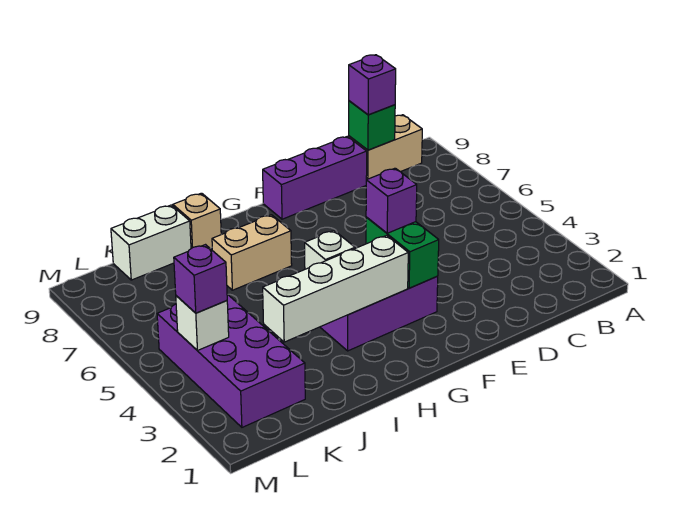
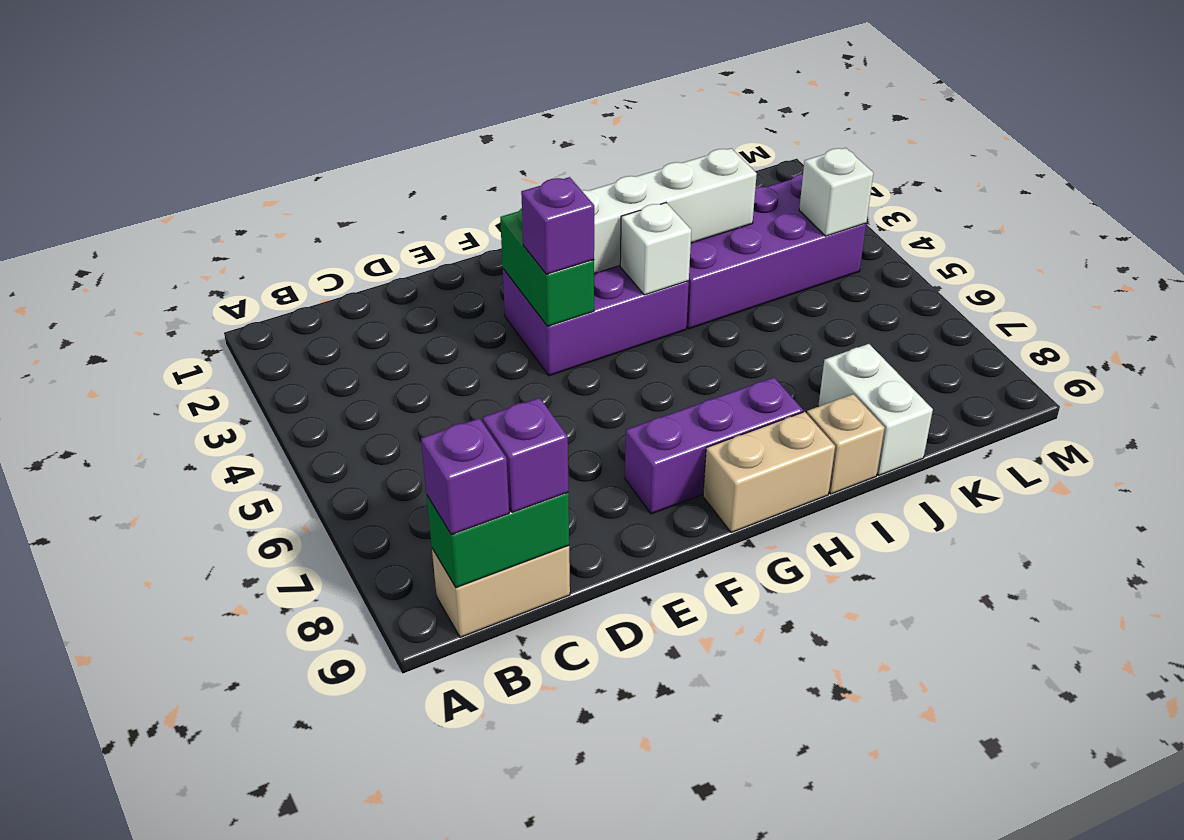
green 1x1 brick [349,101,395,150] -> green 1x2 brick [427,493,569,588]
purple 1x3 brick [263,136,367,219] -> purple 1x3 brick moved to [625,377,803,514]
tan 1x2 brick [212,215,292,290] -> tan 1x2 brick moved to [703,412,835,533]
white 1x2 brick [111,205,191,280] -> white 1x2 brick turned to [818,344,933,475]
purple 2x4 brick [157,294,305,427] -> purple 2x4 brick turned to [686,174,866,329]
purple 1x1 brick [174,245,227,313] -> purple 1x1 brick moved to [421,418,509,535]

